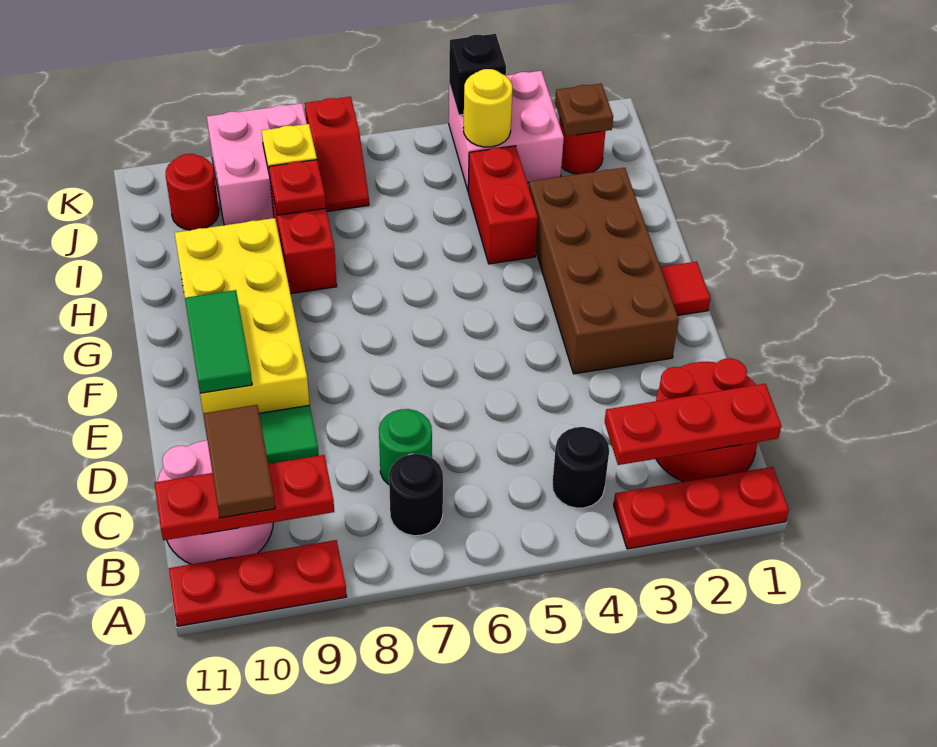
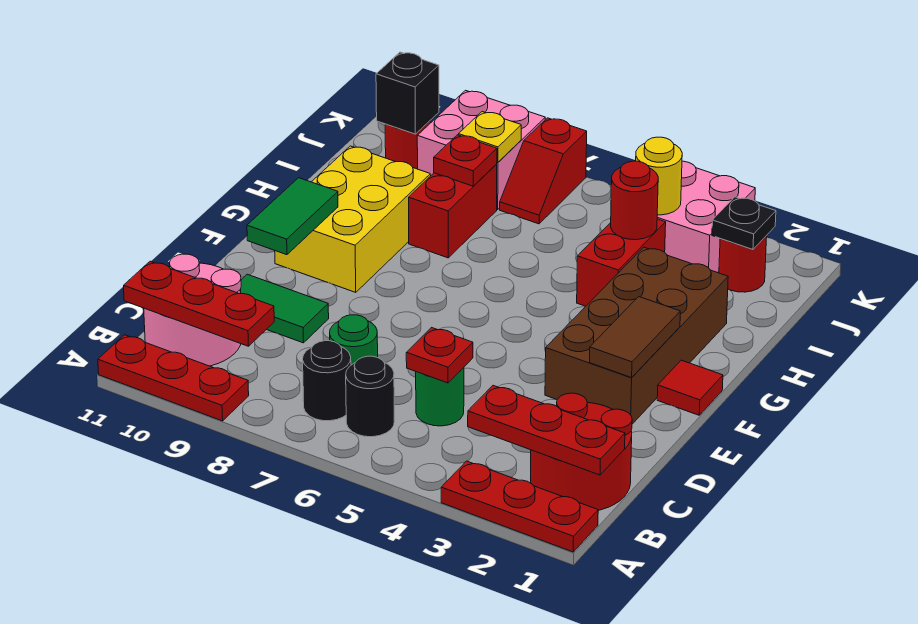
black 1x1 round brick [552,427,609,508] -> black 1x1 round brick moved to [346,356,394,437]
brown 1x2 tile [203,405,275,518] -> brown 1x2 tile moved to [590,297,680,378]
none -> green 1x1 round brick [416,368,464,426]
none -> red 1x1 plate [406,328,473,383]
yellow 2x4 brick [175,218,309,413] -> yellow 2x3 brick [275,146,431,292]
none -> red 1x1 round brick [611,161,658,240]
brown 1x1 plate [555,84,613,136] -> black 1x1 plate [712,197,776,249]
black 1x1 brick [449,34,506,115] -> black 1x1 brick moved to [376,52,439,134]

